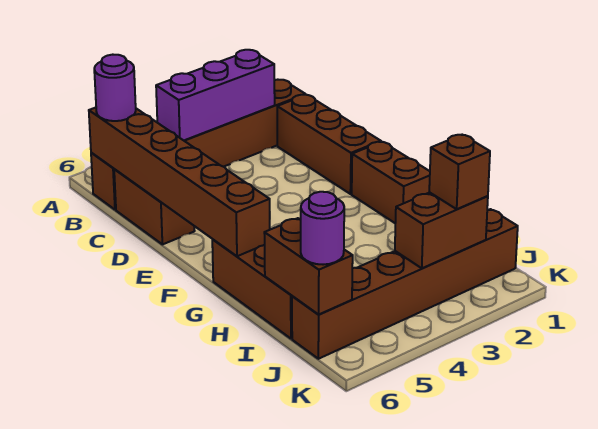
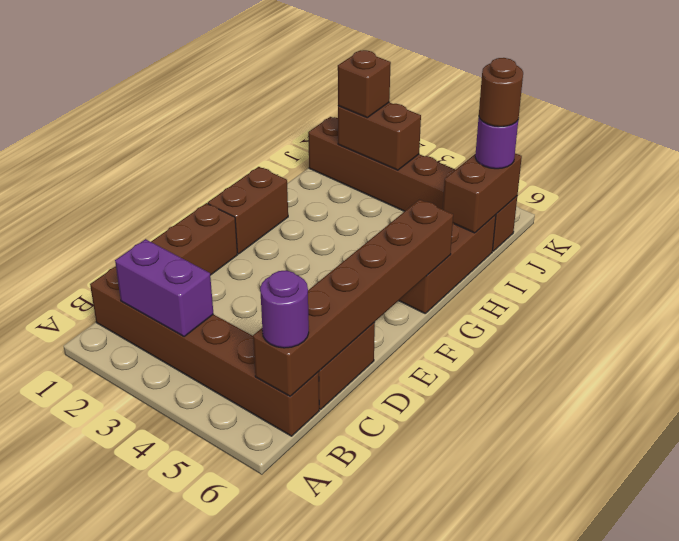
purple 1x3 brick [156,50,275,140] -> purple 1x2 brick [115,239,213,337]
none -> brown 1x1 round brick [479,58,523,127]

